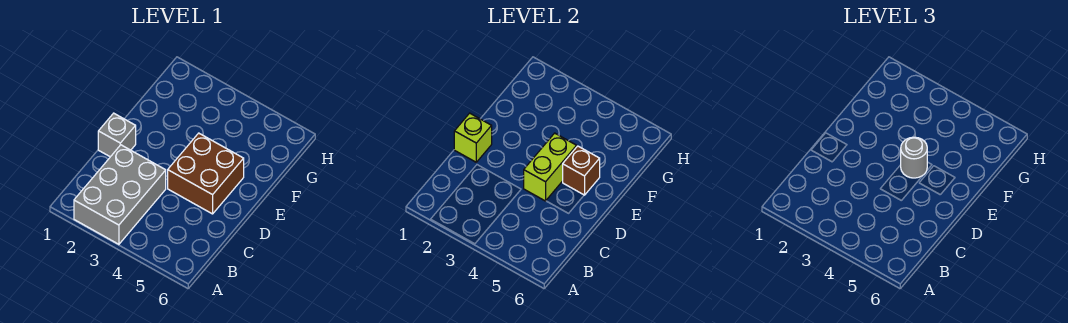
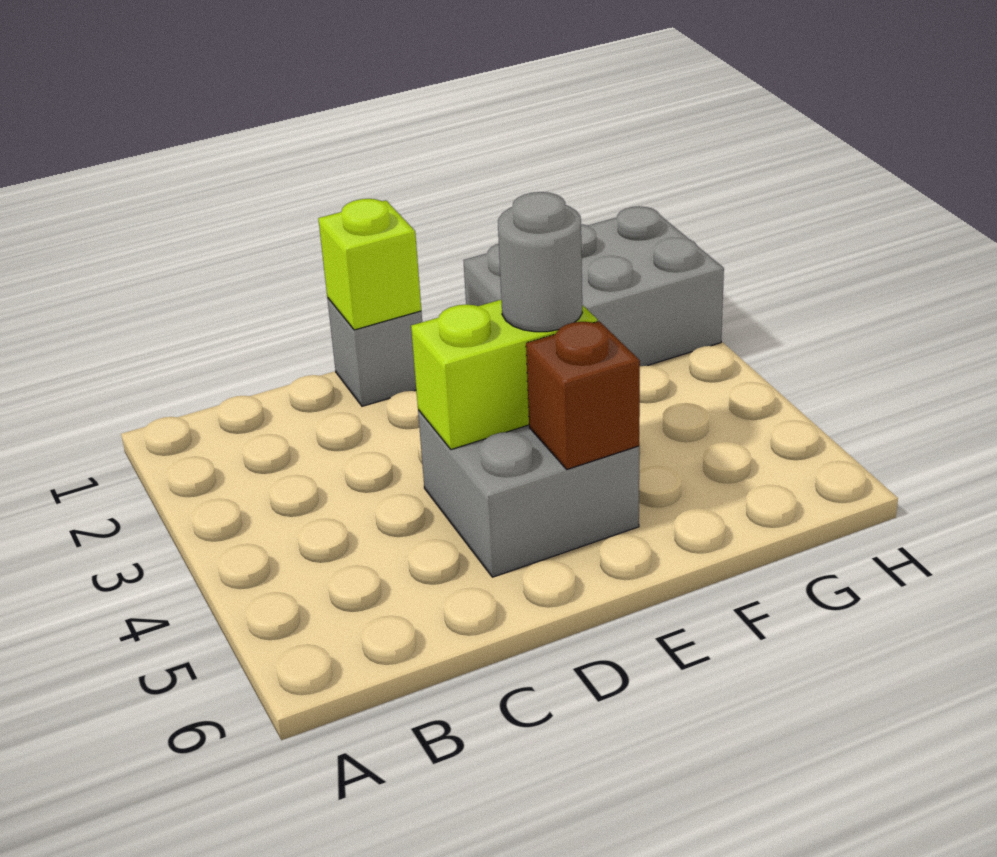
grey 2x3 brick [74,145,166,244] -> grey 2x3 brick moved to [463,206,724,366]
brown 2x2 brick [168,133,244,214] -> grey 2x2 brick [418,410,639,577]

